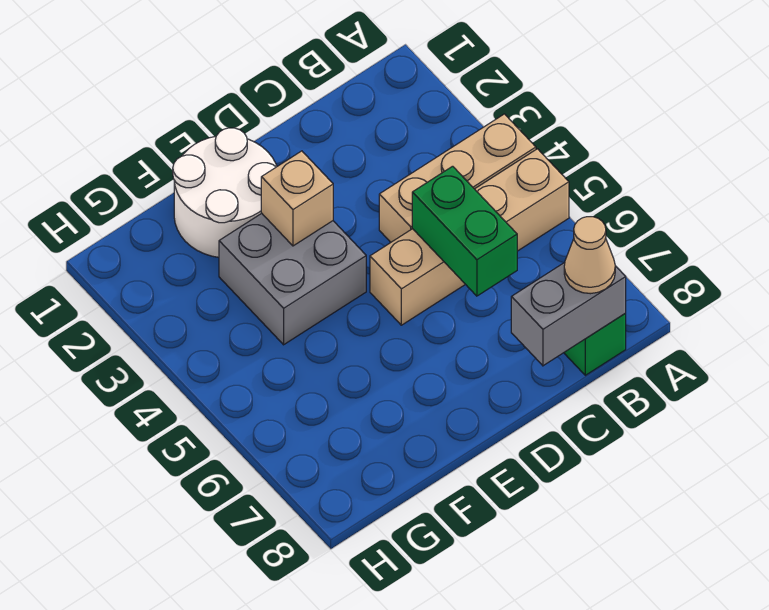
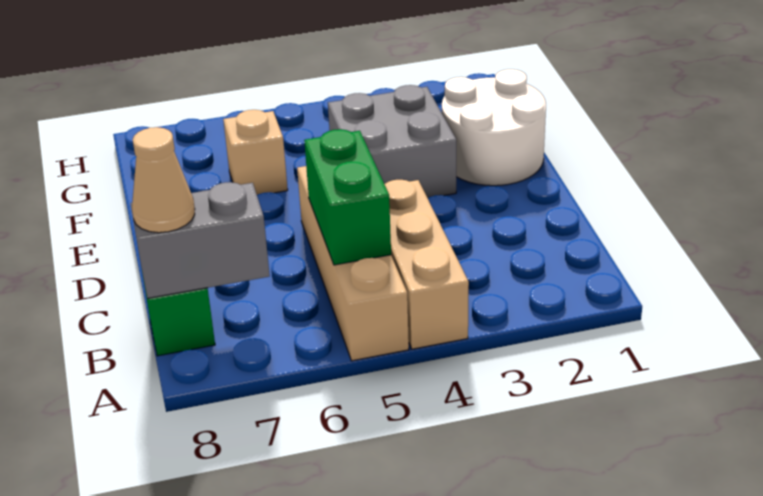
grey 1x2 brick [511,262,626,366] -> grey 1x2 brick turned to [130,182,270,299]
green 1x2 brick [412,166,517,296] -> green 1x2 brick turned to [304,129,391,265]
tan 1x1 brick [261,151,333,246] -> tan 1x1 brick moved to [223,110,288,195]

